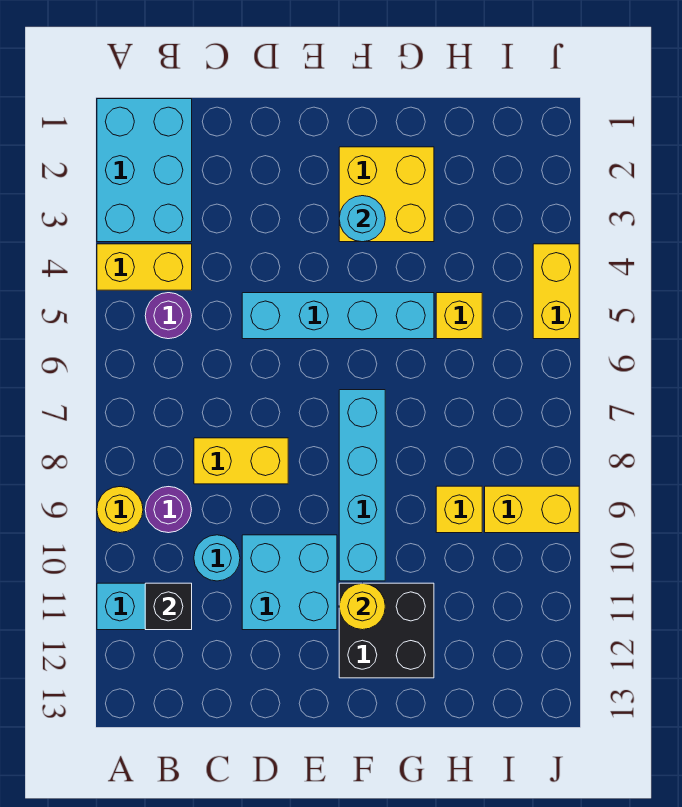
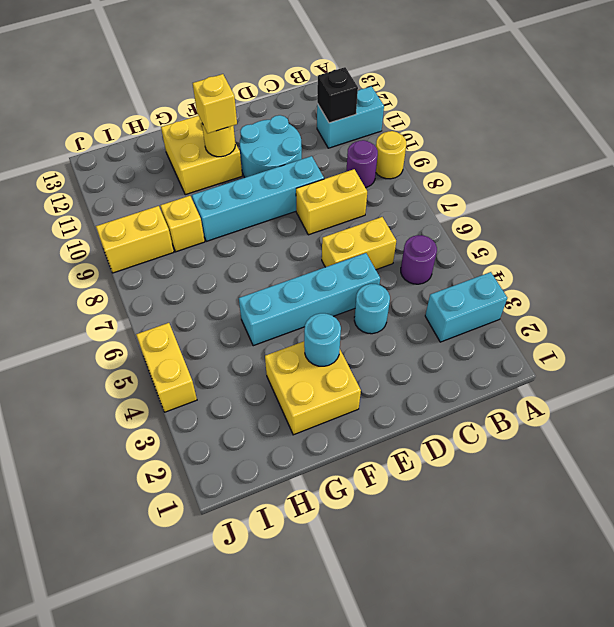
cyan 2x3 brick [97,99,192,242] -> cyan 1x2 brick [425,272,507,342]
yellow 1x2 brick [97,244,192,290] -> yellow 1x2 brick moved to [322,217,396,270]
cyan 1x1 round brick [194,535,240,581] -> cyan 1x1 round brick moved to [354,284,390,334]
cyan 2x2 brick [242,535,337,630] -> cyan 2x2 round brick [240,115,302,178]
cyan 1x4 brick [339,390,385,581] -> cyan 1x4 brick turned to [192,156,324,241]
black 2x2 brick [339,583,434,678] -> yellow 2x2 brick [161,116,242,195]
yellow 1x1 brick [436,293,482,339] -> yellow 1x1 brick moved to [193,74,237,133]

